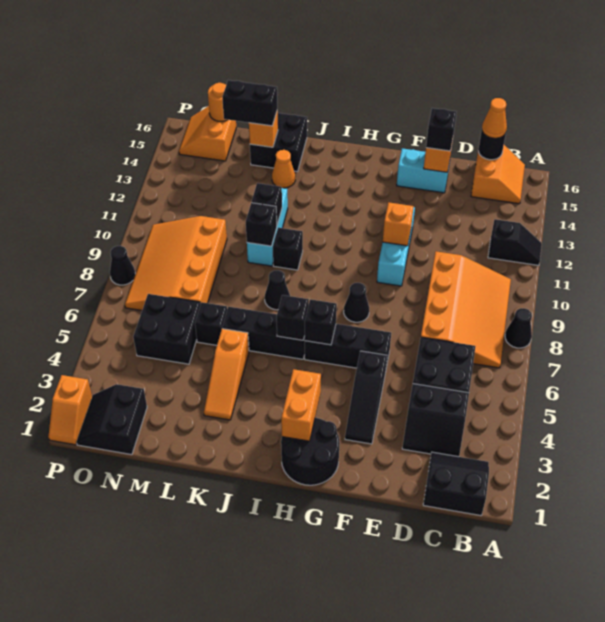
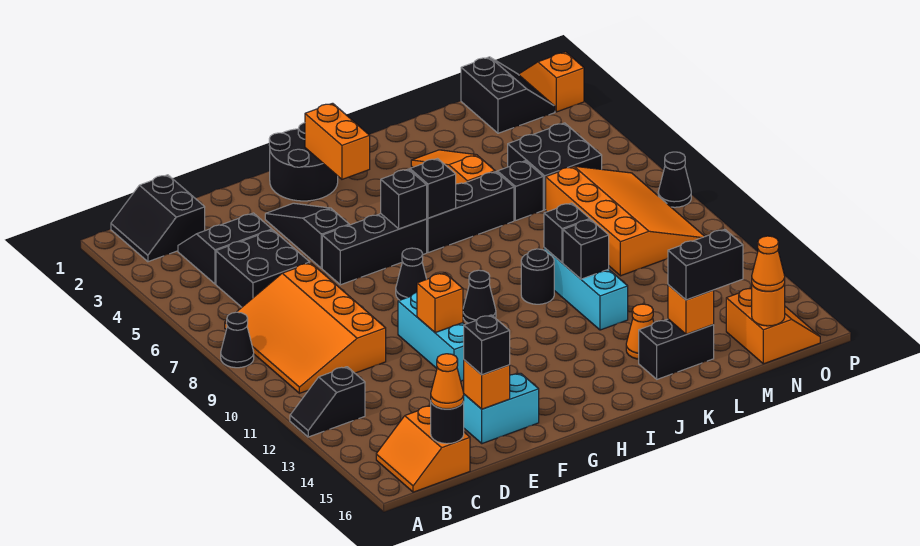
black 2x2 slope [423,452,489,516] -> black 2x2 slope turned to [111,175,205,262]
black 1x1 cone [265,270,290,310] -> black 1x1 cone moved to [463,270,496,323]
black 1x1 brick [273,228,303,270] -> black 1x1 round brick [521,249,554,304]
black 2x2 brick [250,113,307,172] -> black 1x2 brick [639,319,714,379]
none -> orange 1x1 cone [752,236,785,291]

